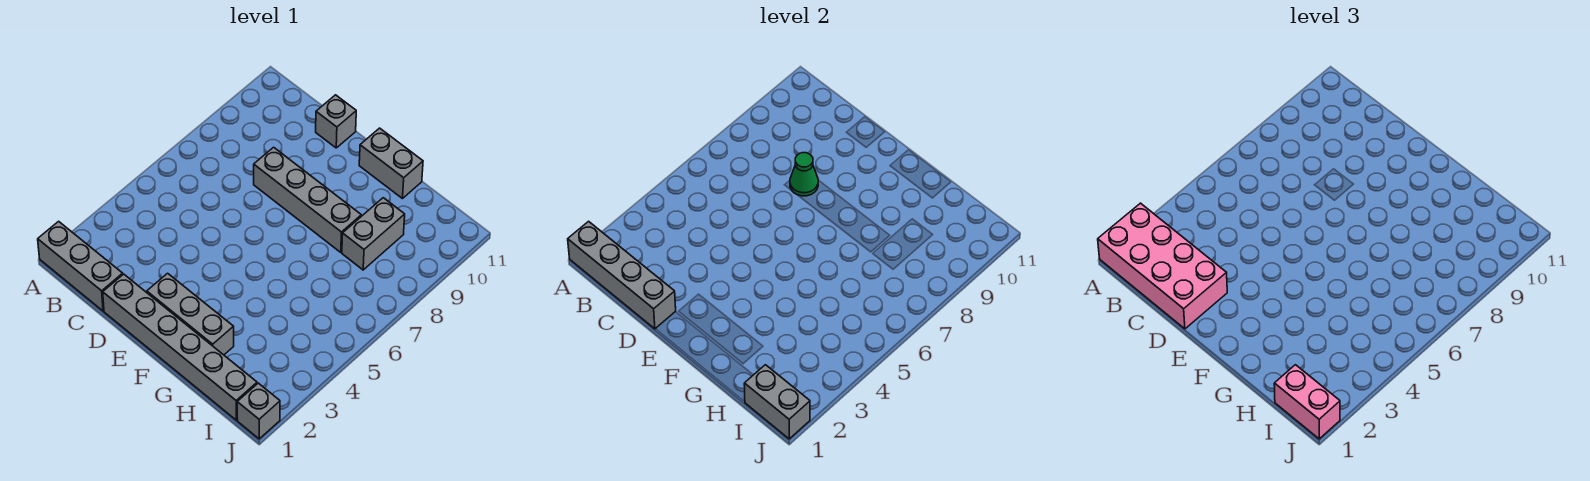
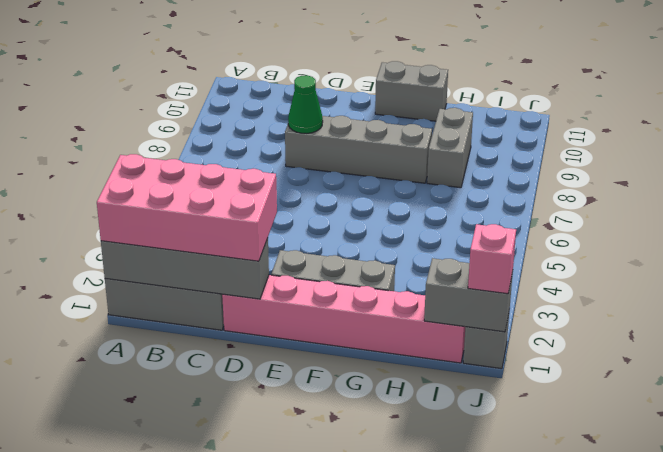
grey 1x6 brick [103,274,257,420] -> pink 1x6 brick [222,275,465,363]
grey 1x1 brick [316,95,356,148] -> none
pink 1x2 brick [1274,365,1340,439] -> pink 1x1 brick [468,224,516,294]

